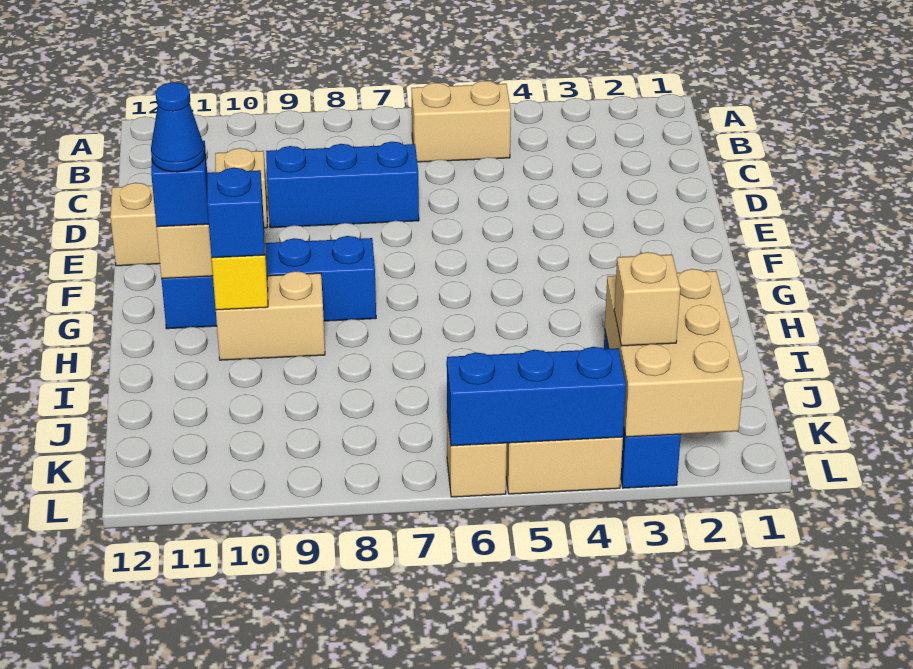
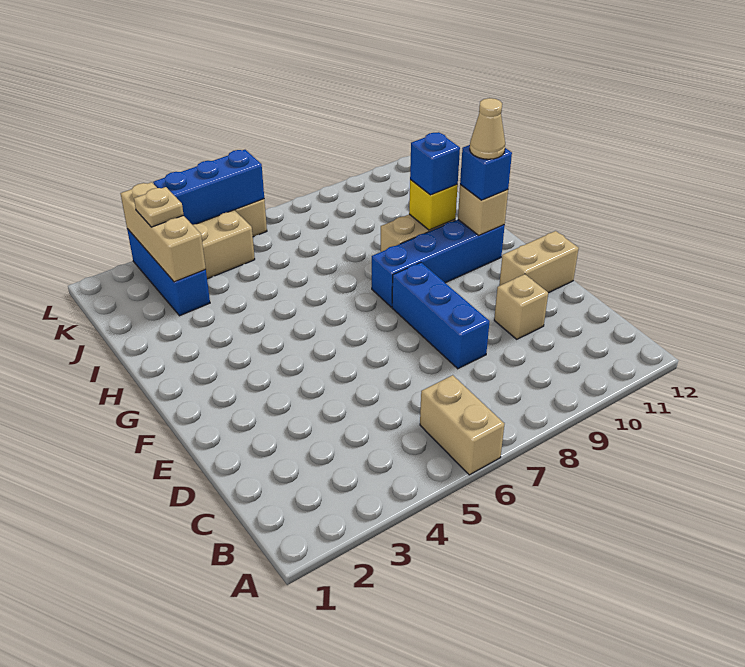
tan 1x2 brick [411,81,511,162] -> tan 1x2 brick turned to [420,375,504,475]
blue 1x3 brick [266,142,419,228] -> blue 1x3 brick turned to [392,263,490,369]
blue 1x1 cone [151,82,205,172] -> tan 1x1 cone [470,98,505,159]
tan 2x3 brick [605,269,744,437] -> tan 1x3 brick [121,182,206,282]
tan 1x1 brick [614,252,680,346] -> tan 1x1 plate [134,187,184,227]

